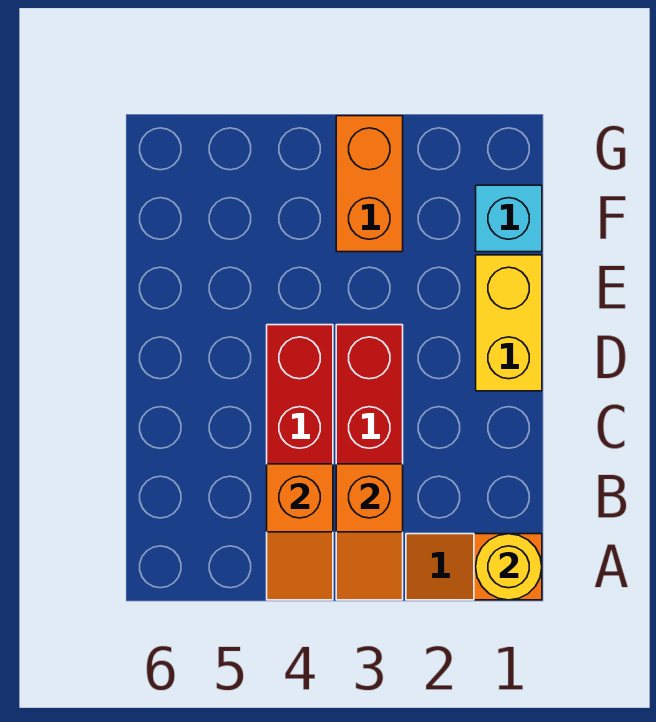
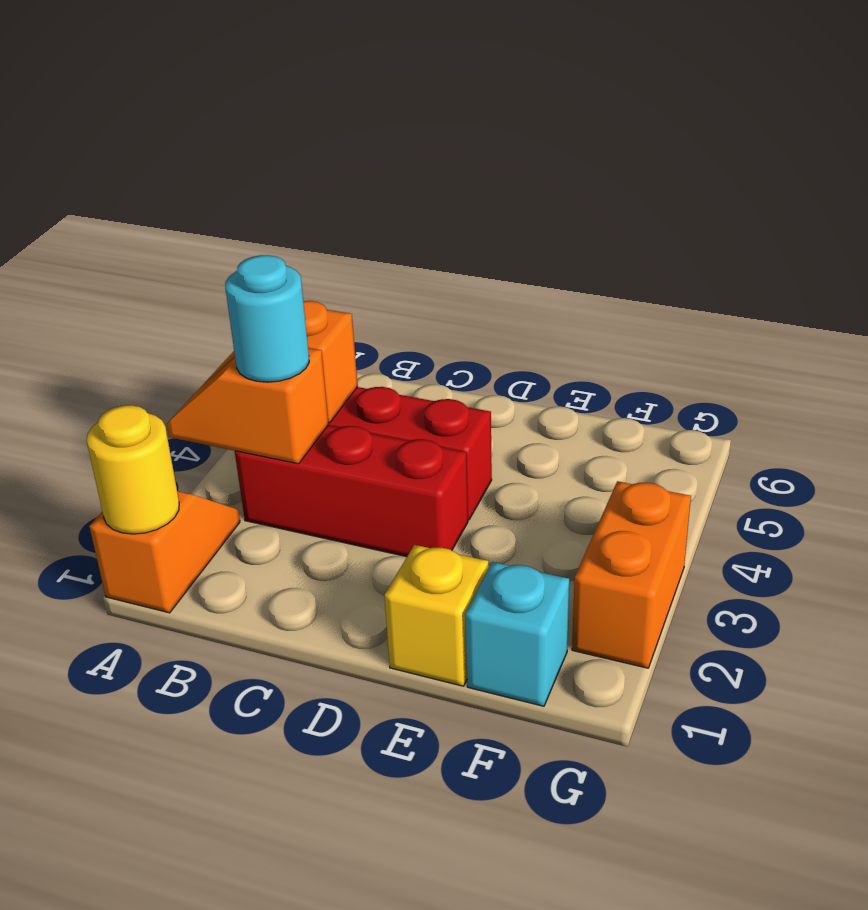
none -> cyan 1x1 round brick [225,255,309,382]
yellow 1x2 brick [476,255,542,391] -> yellow 1x1 brick [384,545,489,686]
orange 1x2 brick [336,116,403,252] -> orange 1x2 brick turned to [572,481,691,668]

